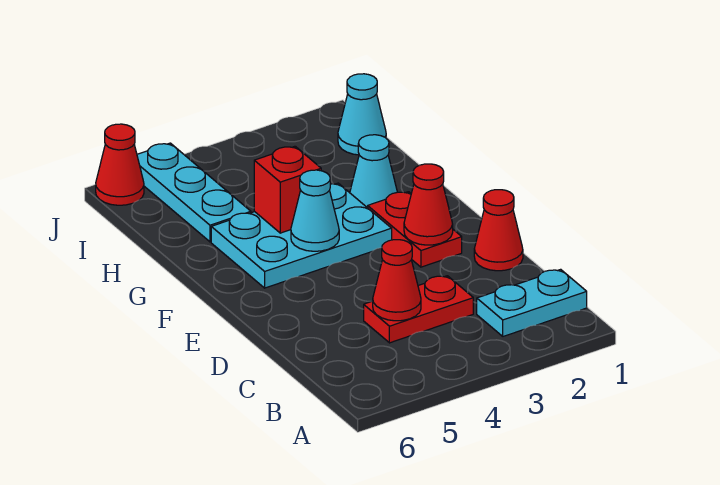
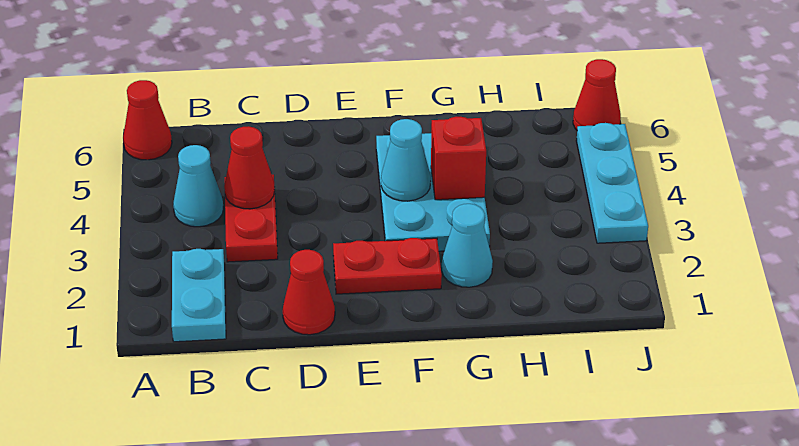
red 1x1 cone [404,164,453,245] -> red 1x1 cone moved to [123,80,172,160]
cyan 1x3 plate [137,143,251,242] -> cyan 1x3 plate turned to [576,123,648,243]
cyan 1x1 cone [338,74,386,155] -> cyan 1x1 cone moved to [173,145,223,227]

